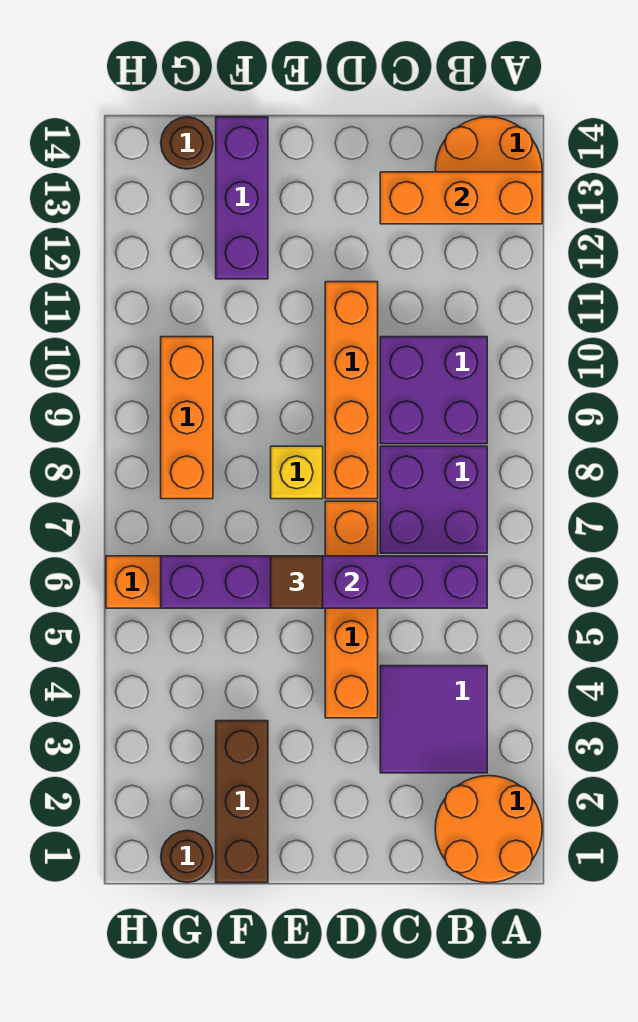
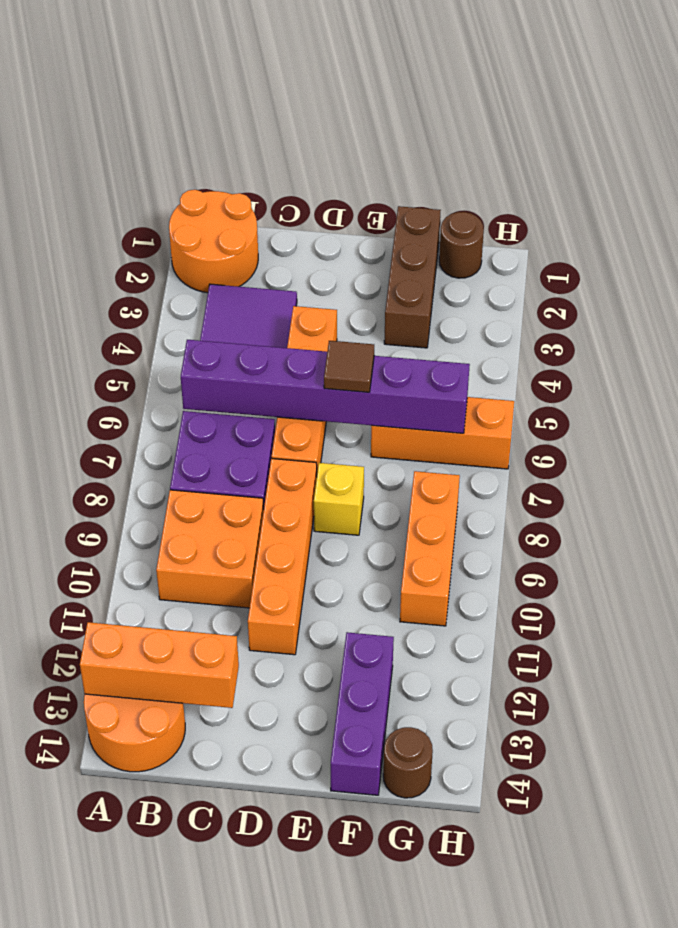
purple 2x2 brick [380,337,487,444] -> orange 2x2 brick [156,490,264,608]

